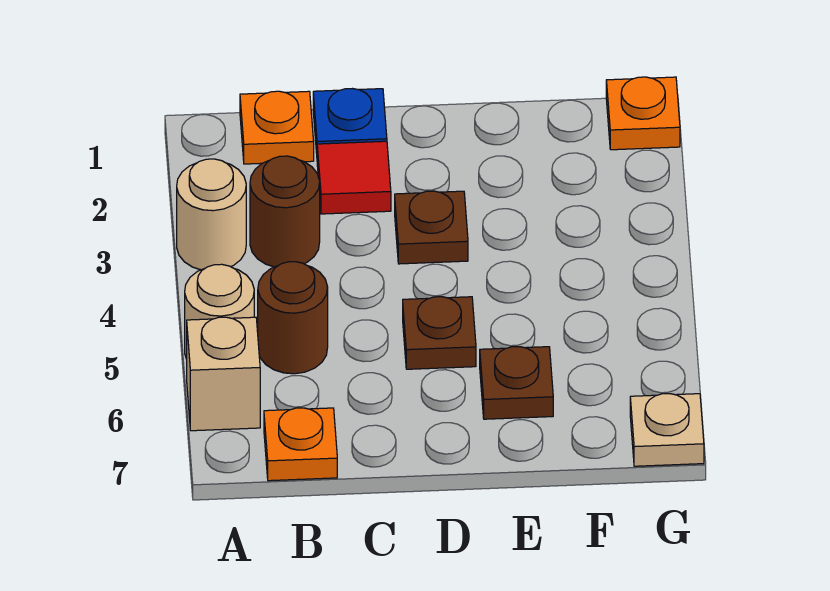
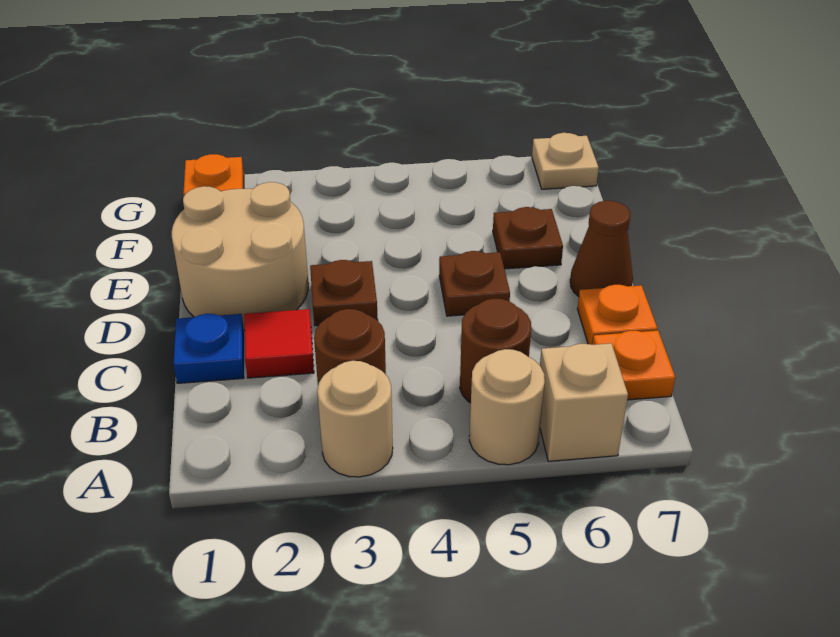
orange 1x1 plate [240,91,314,164] -> orange 1x1 plate moved to [577,285,657,345]
none -> tan 2x2 round brick [171,182,309,331]
none -> brown 1x1 cone [570,201,633,296]

